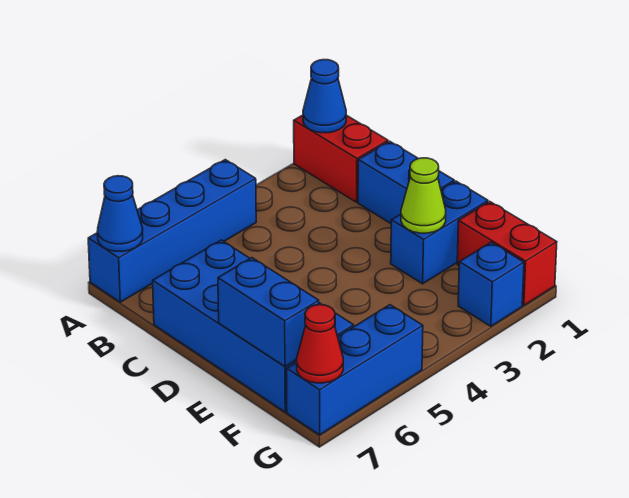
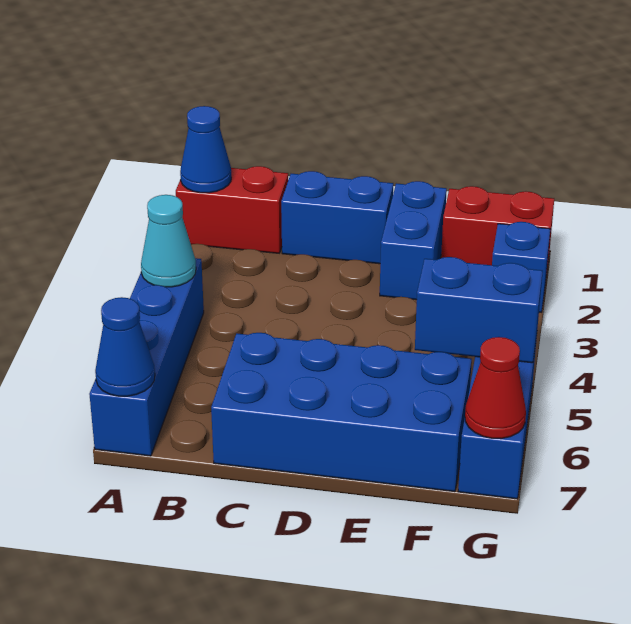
none -> cyan 1x1 cone [141,195,196,287]
lime 1x1 cone [401,158,446,233] -> none
blue 1x2 brick [218,258,319,366] -> blue 1x2 brick moved to [415,257,543,363]

